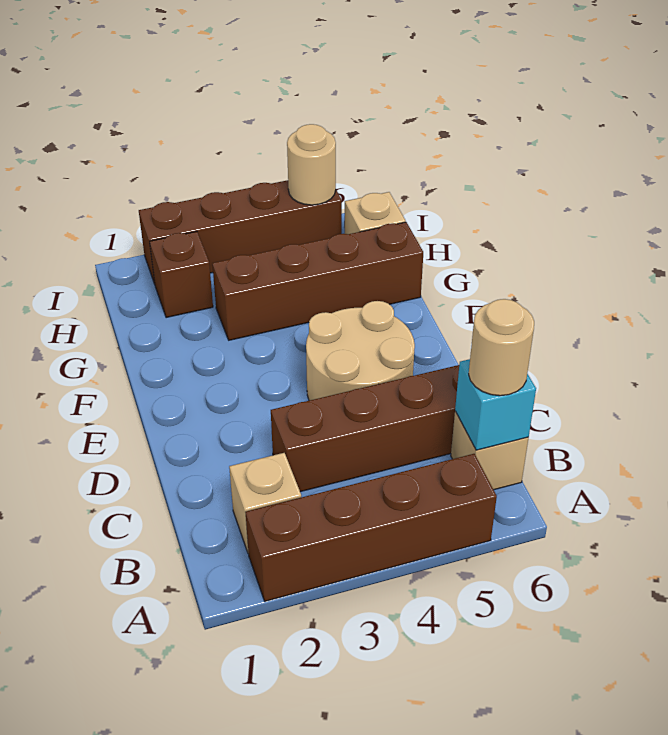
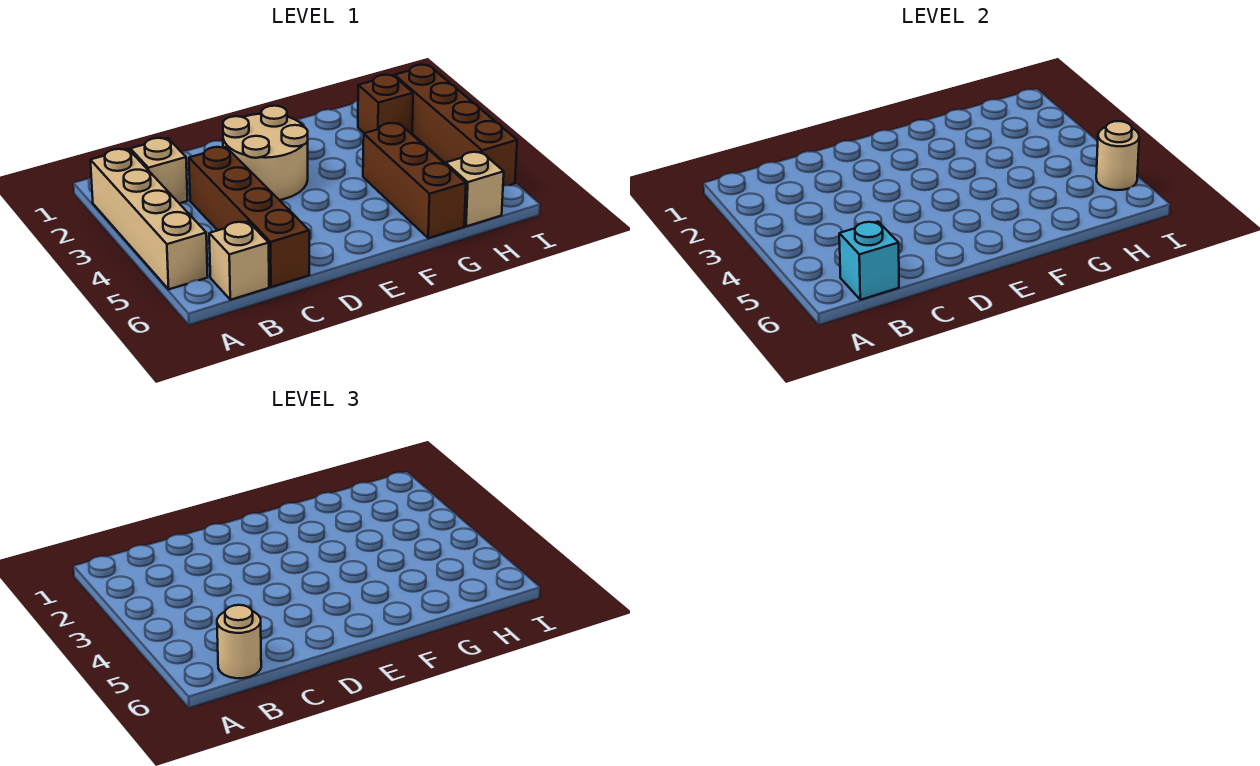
brown 1x4 brick [246,454,497,601] -> tan 1x4 brick [90,149,208,289]
tan 2x2 round brick [306,301,415,401] -> tan 2x2 round brick moved to [223,106,308,200]
brown 1x4 brick [212,222,423,340] -> brown 1x3 brick [363,123,466,238]

